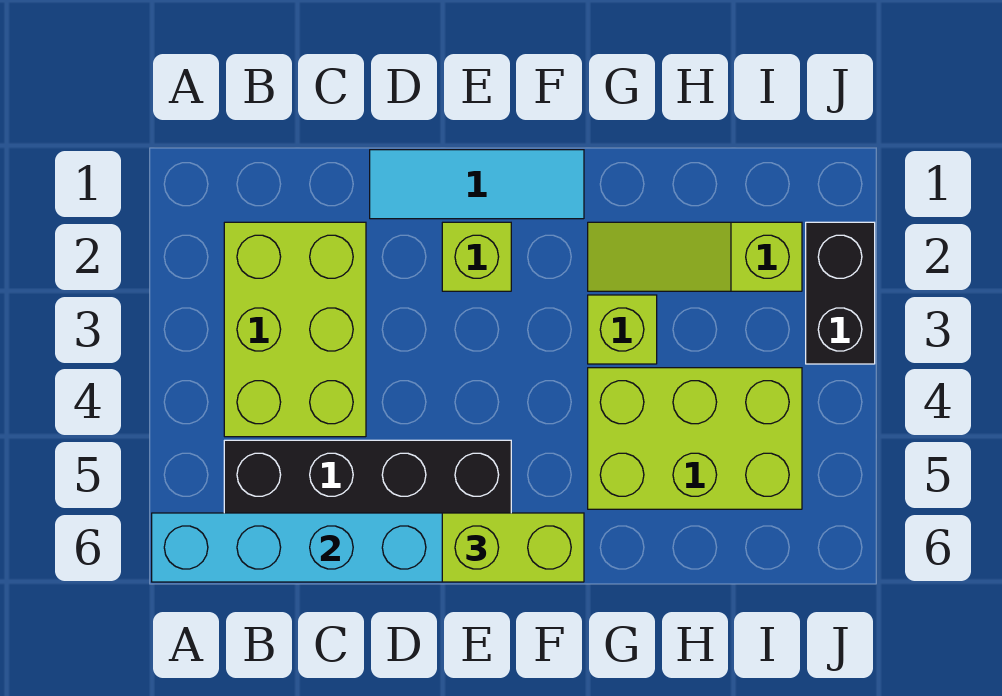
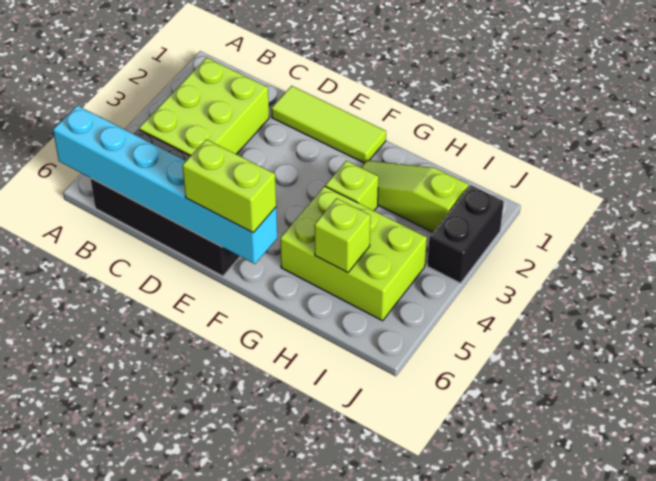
cyan 1x3 tile [370,150,584,219] -> lime 1x3 tile [271,86,386,163]
lime 1x1 brick [442,222,511,291] -> lime 1x1 brick moved to [314,198,371,273]

